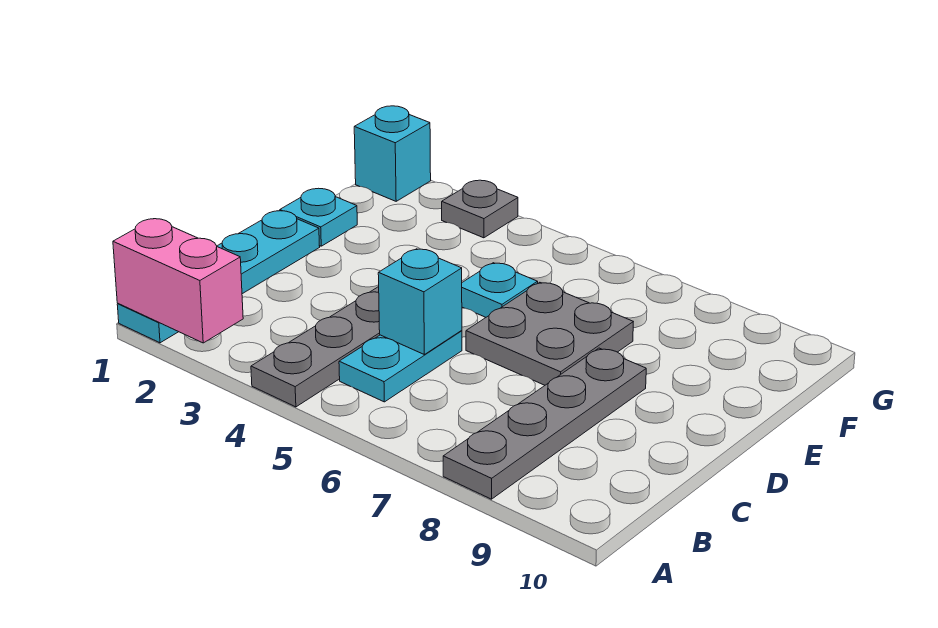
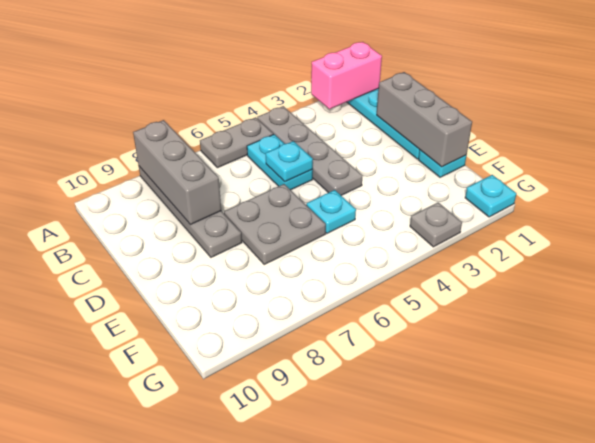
none -> grey 1x2 plate [200,117,273,168]
none -> grey 1x3 brick [133,120,221,225]
none -> grey 1x3 brick [377,72,472,167]
cyan 1x1 brick [378,249,462,354] -> cyan 1x1 plate [266,141,313,182]
cyan 1x1 brick [354,106,431,201] -> cyan 1x1 plate [465,175,516,217]

